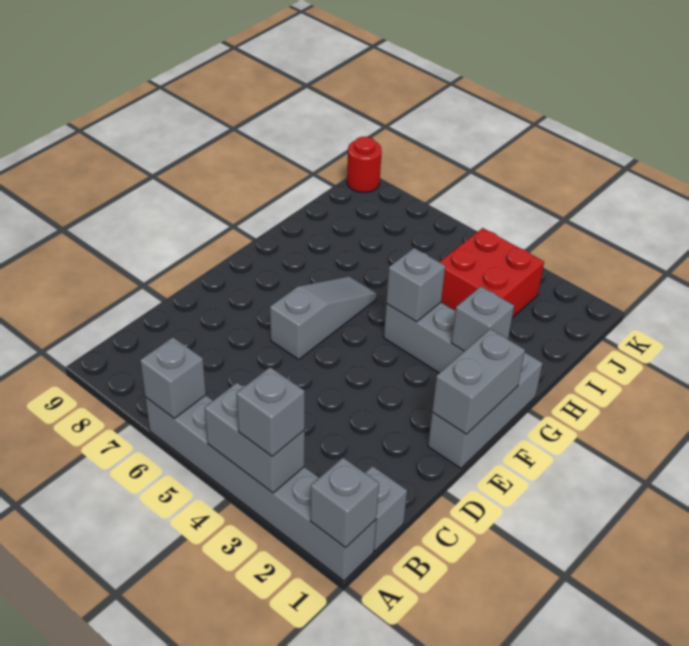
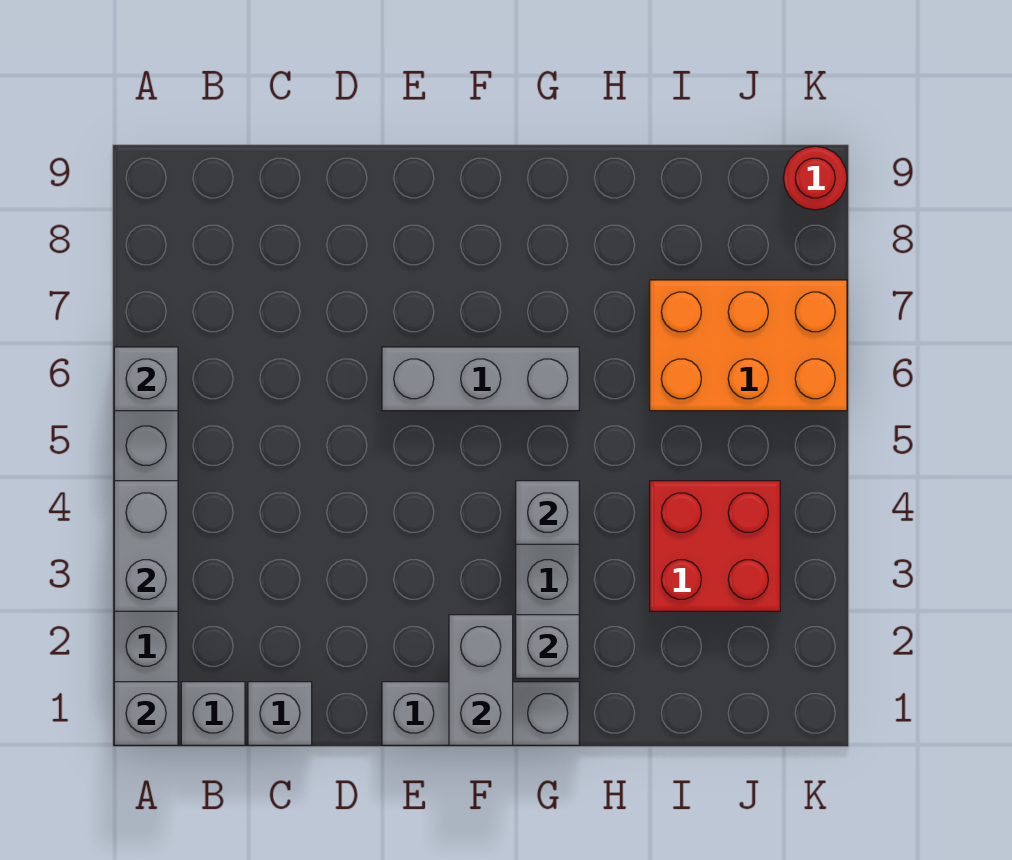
grey 1x1 brick [236,367,305,456] -> grey 1x1 brick moved to [248,682,312,745]
grey 1x2 brick [432,329,525,434] -> grey 1x2 brick turned to [449,615,513,745]
grey 1x3 slope [270,276,377,359] -> grey 1x3 brick [382,347,579,411]
none -> orange 2x3 brick [650,280,847,411]

